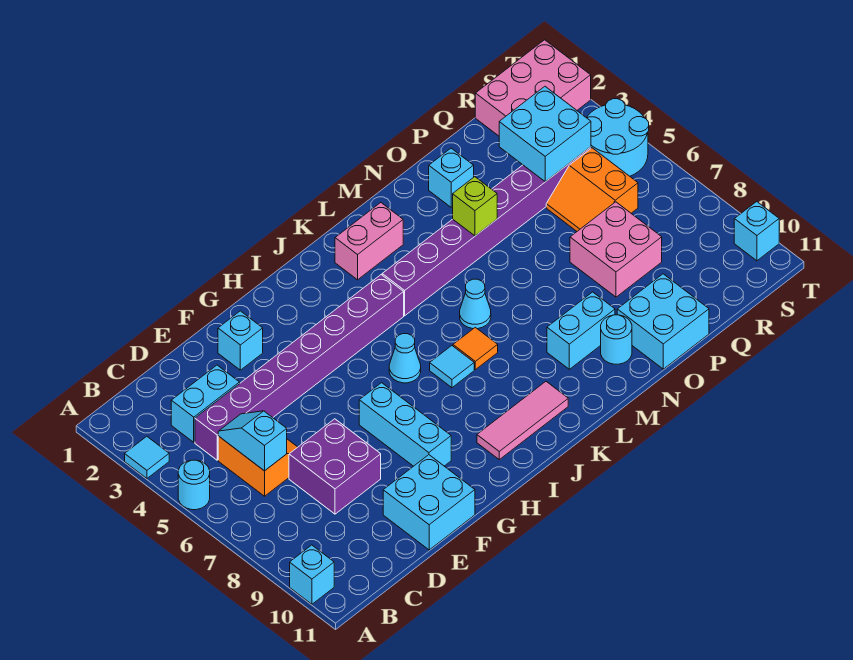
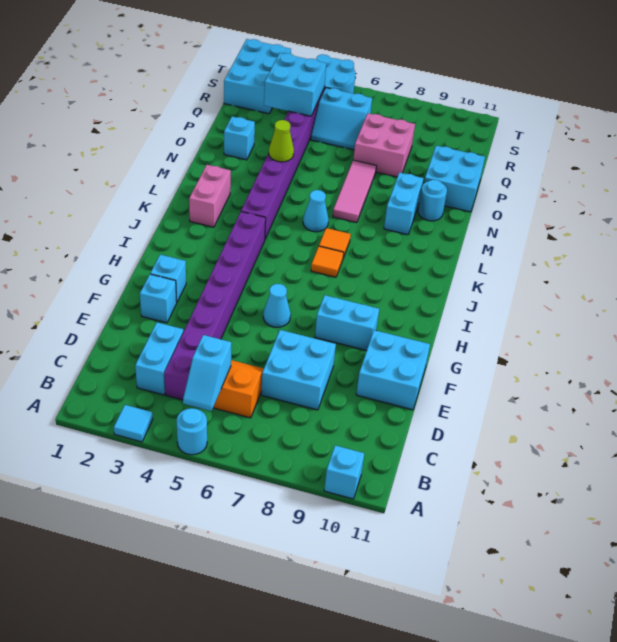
cyan 1x2 slope [218,411,287,471] -> cyan 1x2 slope turned to [183,335,231,411]
purple 2x2 brick [289,419,381,514] -> cyan 2x2 brick [261,330,336,410]
cyan 1x3 brick [359,383,451,466] -> cyan 1x2 brick [315,295,379,351]
cyan 1x1 cone [389,334,421,383] -> cyan 1x1 cone moved to [263,284,291,327]
pink 1x3 tile [477,382,568,459] -> pink 1x3 tile moved to [333,160,377,223]
cyan 1x1 tile [430,346,474,388] -> orange 1x1 tile [311,246,344,277]
lime 1x1 brick [453,177,497,236] -> lime 1x1 cone [269,120,294,162]
orange 2x2 slope [546,148,638,231] -> cyan 2x2 slope [311,88,372,150]
pink 2x3 brick [475,40,591,136] -> cyan 2x3 brick [224,39,291,114]
cyan 1x1 brick [734,202,779,261] -> cyan 1x1 brick moved to [150,255,186,302]

